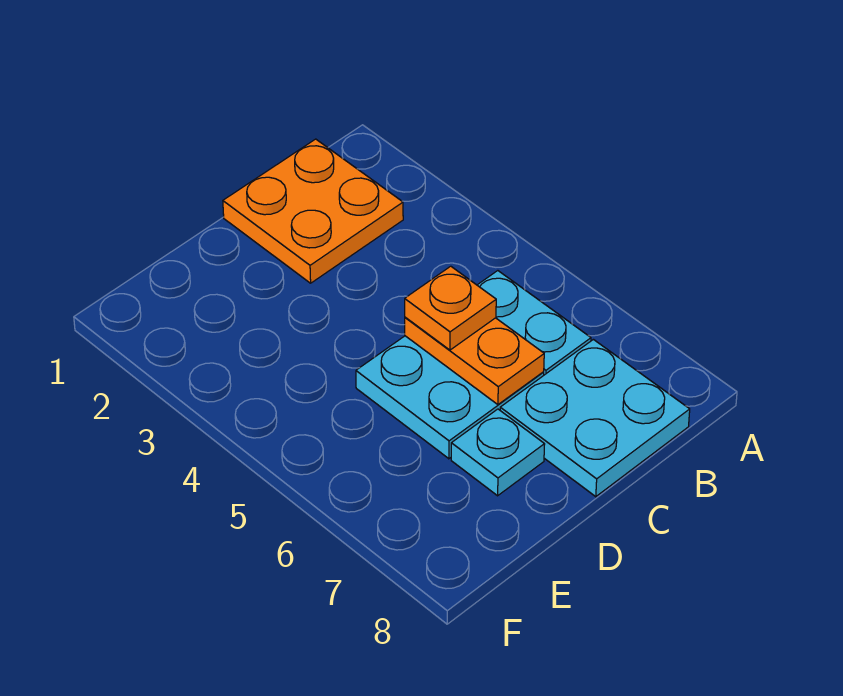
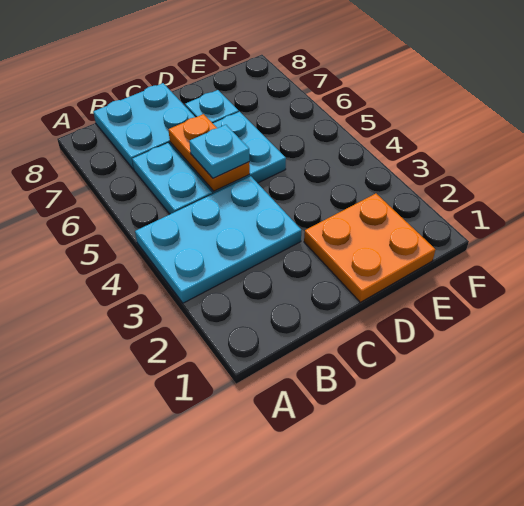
none -> cyan 2x3 plate [135,176,301,303]
orange 2x2 plate [223,139,403,283] -> orange 2x2 plate moved to [304,194,435,302]
orange 1x1 plate [405,266,496,350] -> cyan 1x1 plate [189,125,249,178]

